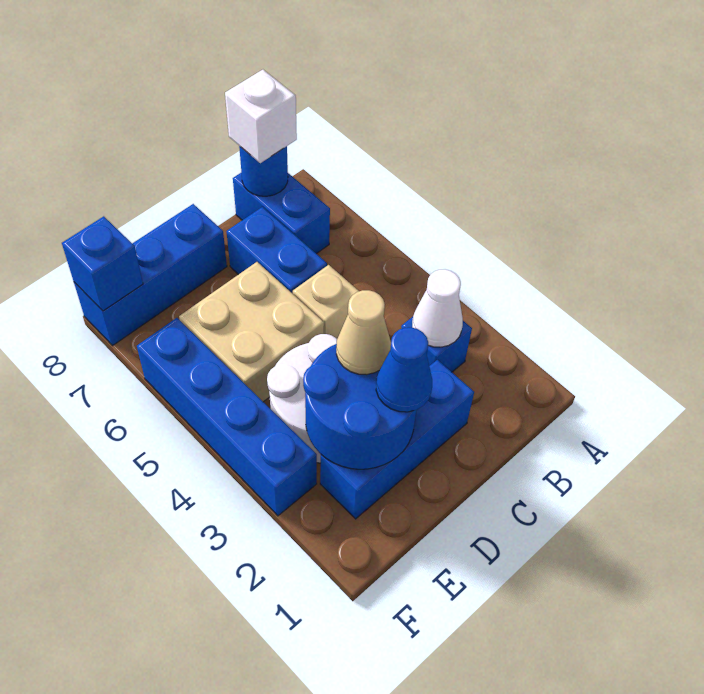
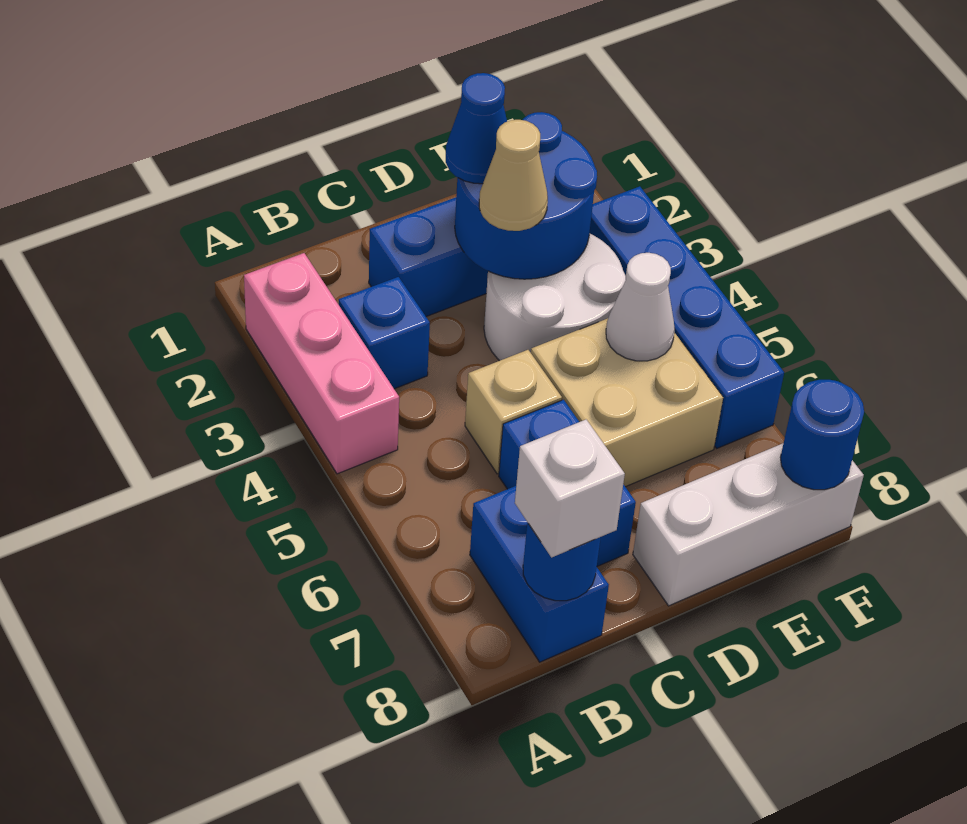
none -> pink 1x3 brick [244,253,399,474]
white 1x1 cone [412,269,463,347] -> white 1x1 cone moved to [606,253,675,361]
blue 1x3 brick [74,204,227,345] -> white 1x3 brick [633,443,864,606]
blue 1x1 brick [62,216,143,311] -> blue 1x1 round brick [780,380,864,490]

